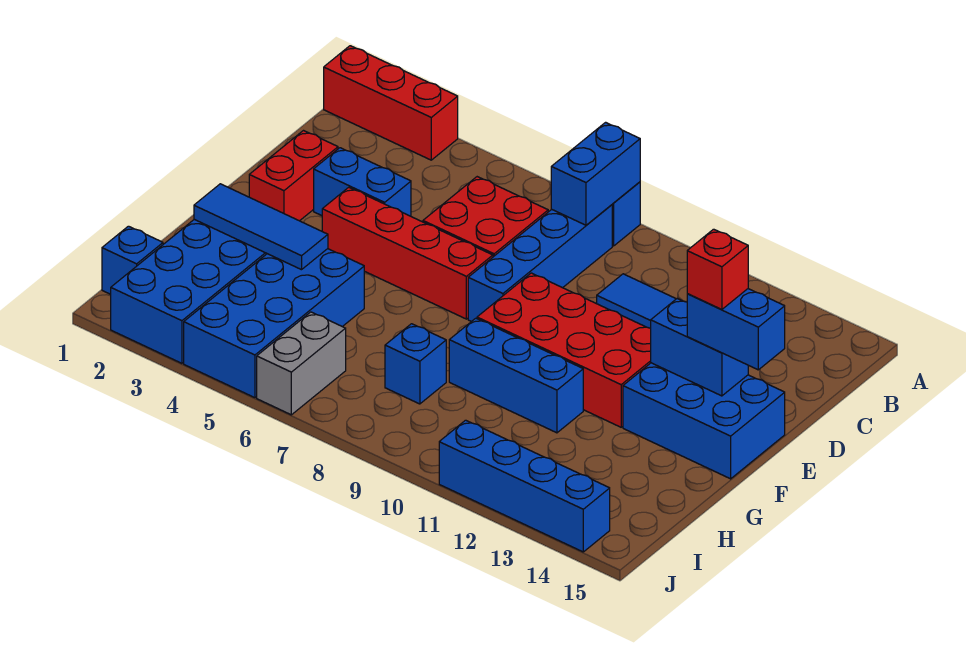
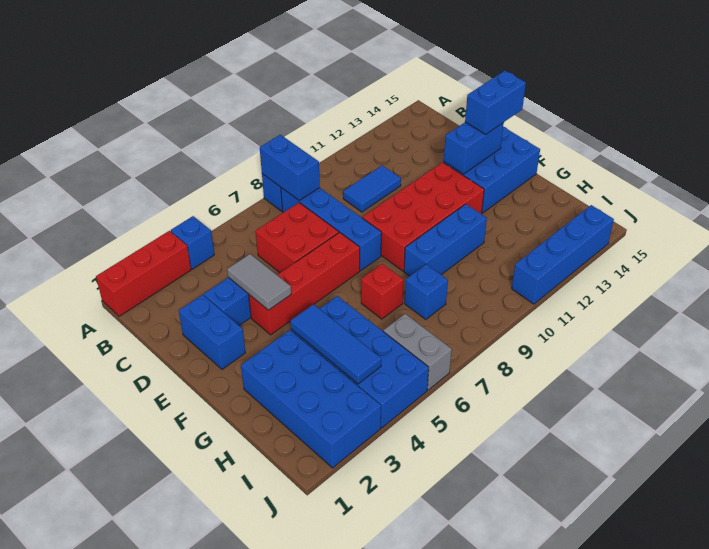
red 1x2 brick [249,131,338,221] -> blue 1x2 brick [179,295,245,369]
none -> grey 1x2 tile [227,254,291,310]
red 1x1 brick [687,229,748,309] -> red 1x1 brick moved to [361,264,403,319]
blue 1x3 tile [194,184,328,270] -> blue 1x3 tile turned to [290,304,381,384]
blue 1x1 brick [102,226,163,294] -> blue 1x1 brick moved to [171,216,214,269]

